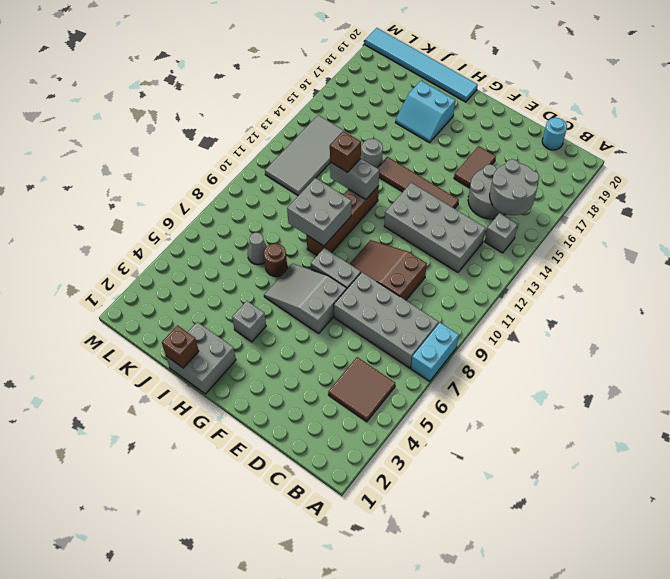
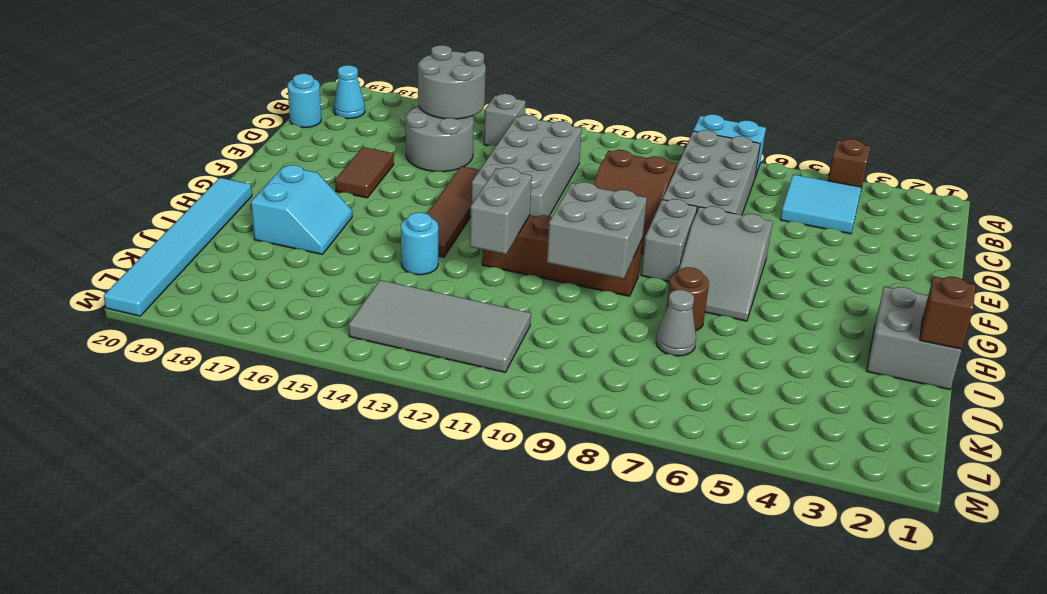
brown 2x2 tile [328,357,395,422] -> cyan 2x2 tile [780,174,862,234]
none -> cyan 1x1 cone [334,65,365,119]
brown 1x2 tile [454,146,496,188] -> brown 1x2 tile turned to [335,147,394,198]
grey 1x1 brick [232,301,266,342] -> none
brown 1x1 brick [330,131,361,172] -> brown 1x1 brick moved to [828,139,870,187]
grey 1x1 round brick [361,139,383,168] -> cyan 1x1 round brick [401,212,438,275]

